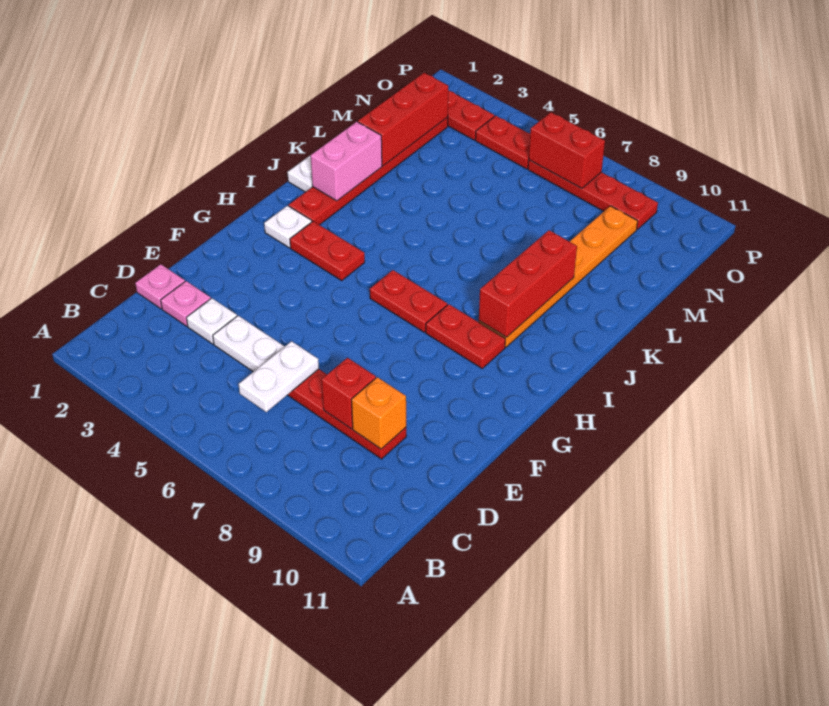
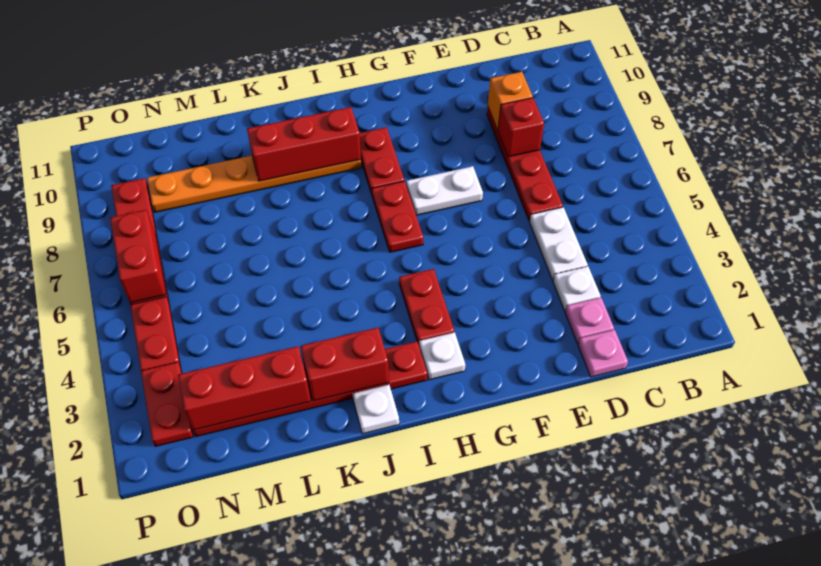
white 1x2 plate [239,341,319,412] -> white 1x2 plate moved to [406,166,483,215]
pink 1x2 brick [311,122,382,201] -> red 1x2 brick [301,328,389,401]

